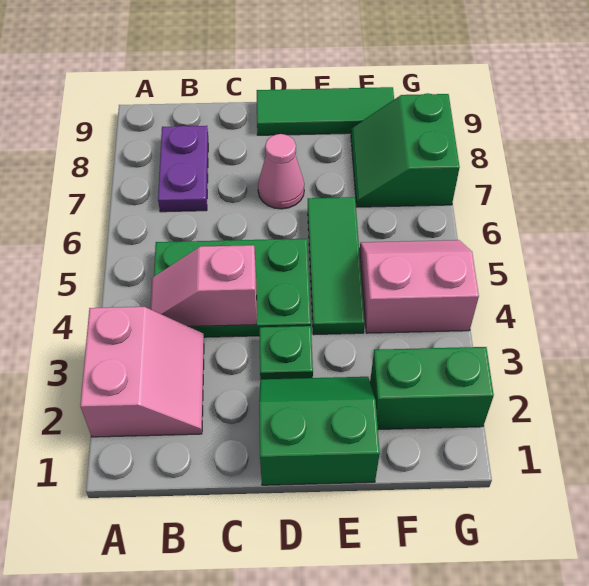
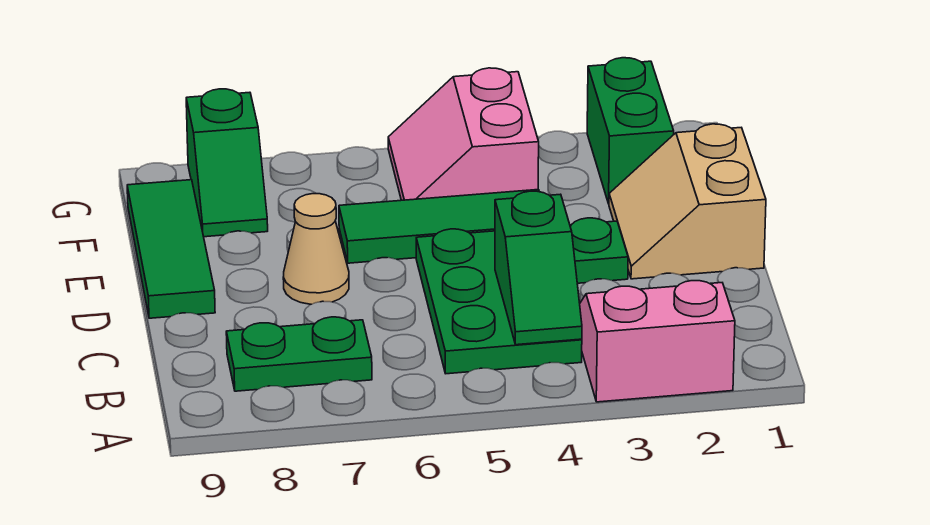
pink 1x2 slope [150,245,257,326] -> green 1x2 slope [495,191,582,345]
purple 1x2 plate [158,126,208,212] -> green 1x2 plate [226,317,372,391]
green 2x2 slope [259,377,380,485] -> tan 2x2 slope [609,124,766,279]
pink 1x1 cone [258,134,304,209] -> tan 1x1 cone [283,194,349,304]
green 2x2 slope [351,93,459,207] -> green 1x2 slope [186,89,268,237]

